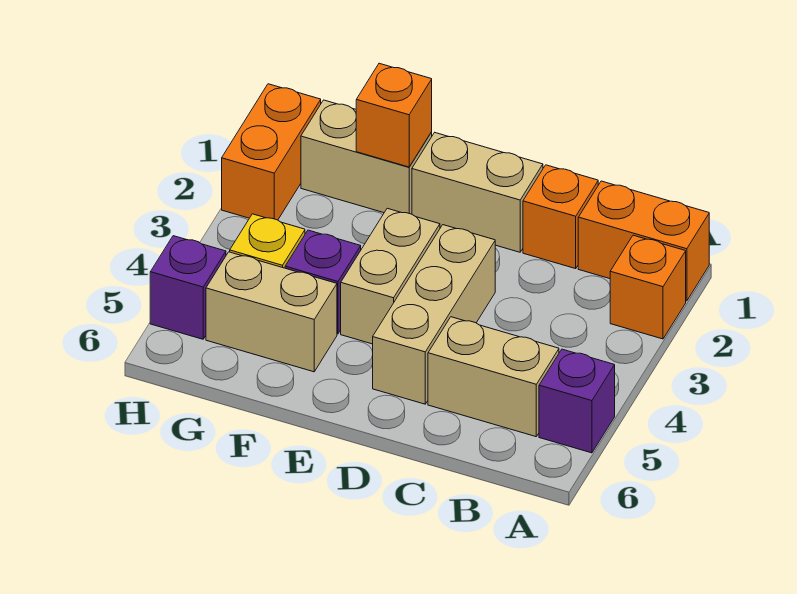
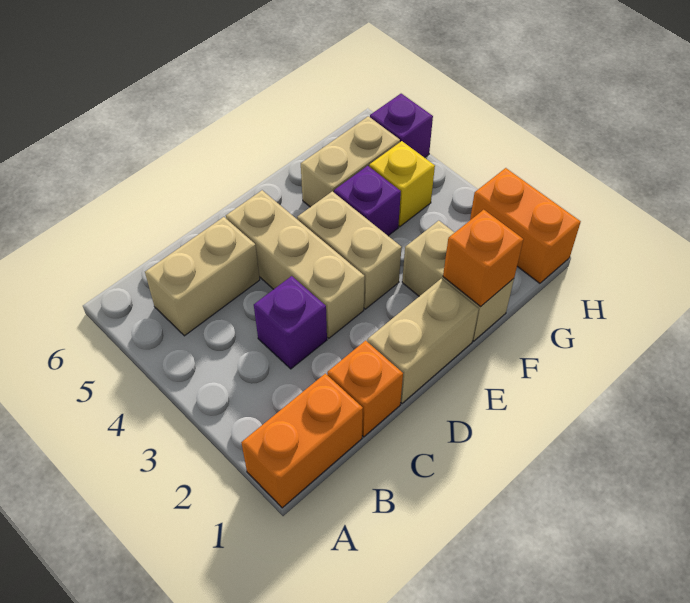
orange 1x1 brick [610,235,686,339] -> none
purple 1x1 brick [539,349,615,453] -> purple 1x1 brick moved to [254,276,327,369]
tan 1x2 brick [301,100,432,214] -> tan 1x2 brick turned to [402,221,514,341]

